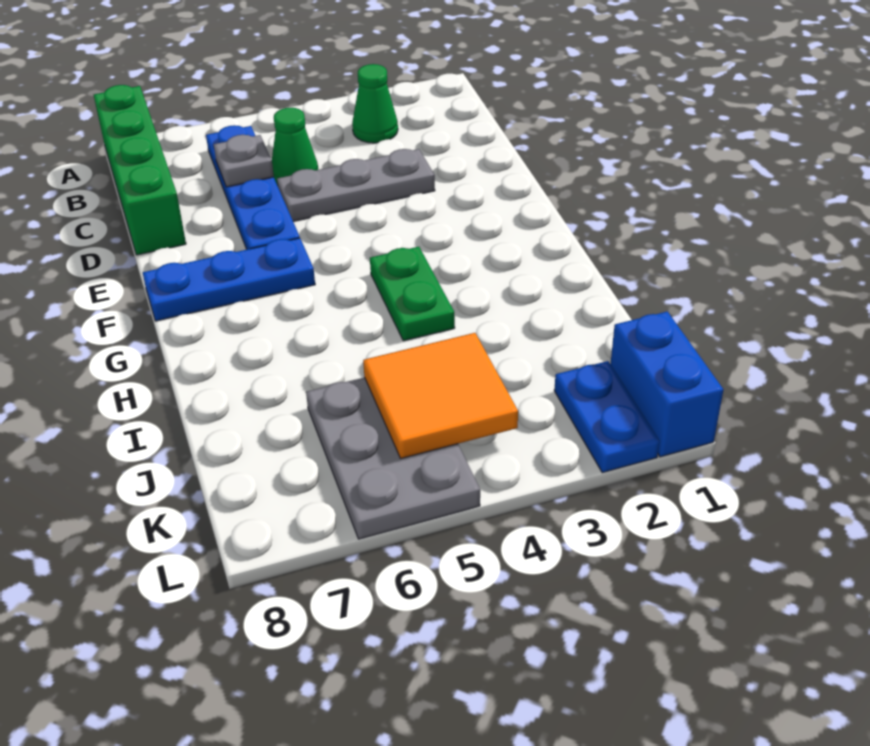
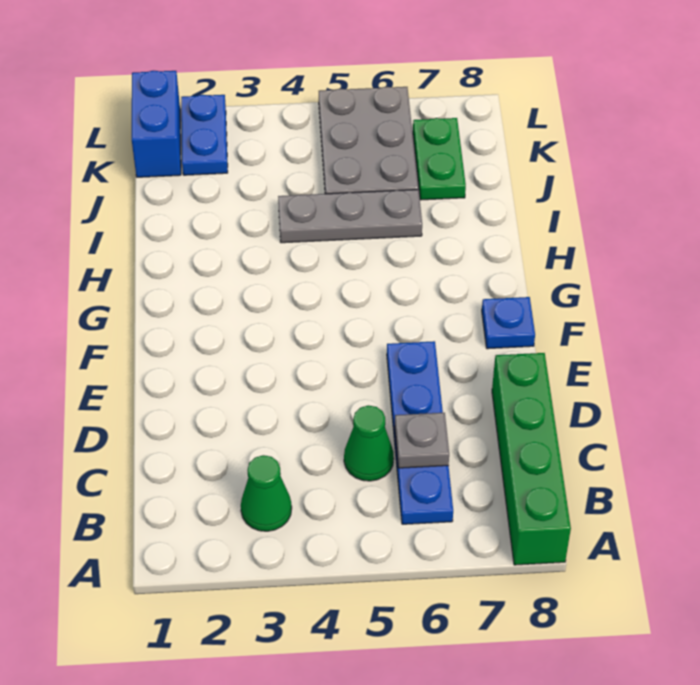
grey 1x3 plate [277,149,435,221] -> grey 1x3 plate moved to [278,190,422,243]
blue 1x3 plate [143,238,315,321] -> blue 1x1 plate [482,297,535,349]
green 1x2 plate [370,247,455,341] -> green 1x2 plate moved to [413,118,466,200]
orange 2x2 tile [363,333,518,458] -> none

